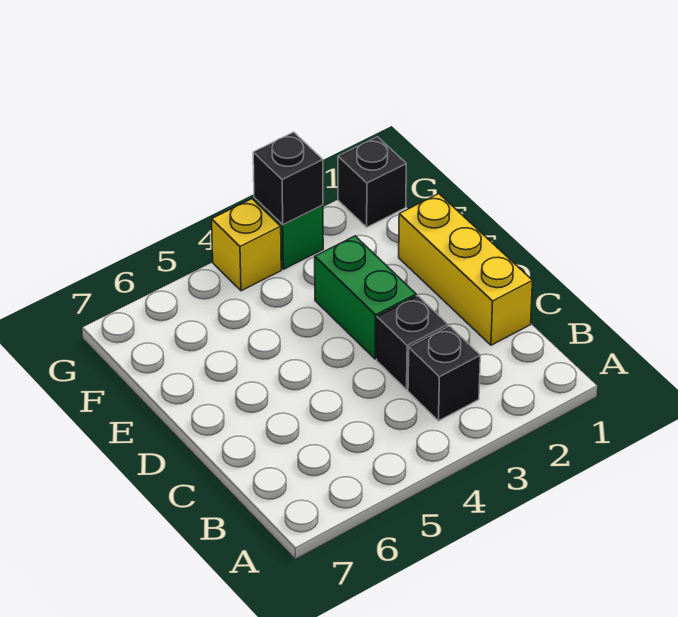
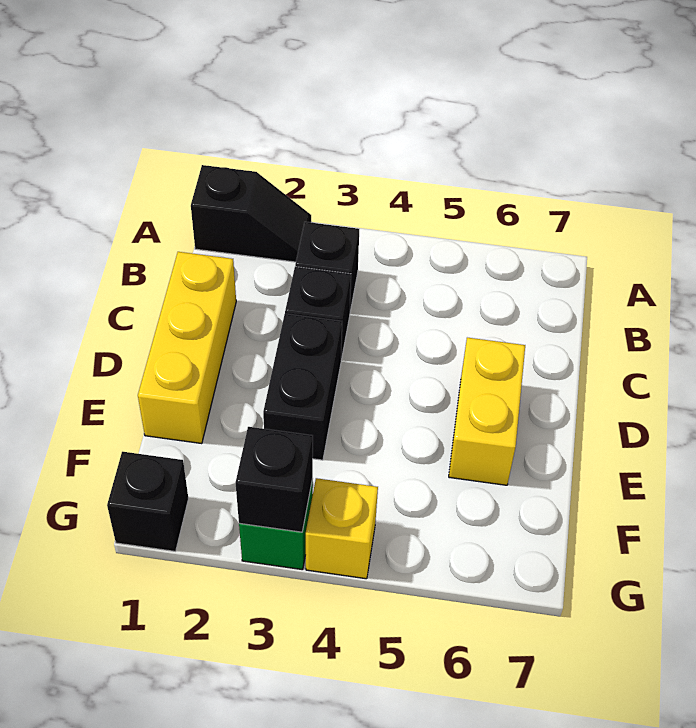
none -> black 1x2 slope [191,165,311,262]
green 1x2 brick [315,236,416,359] -> black 1x2 brick [263,314,342,460]
none -> yellow 1x2 brick [449,338,525,485]

